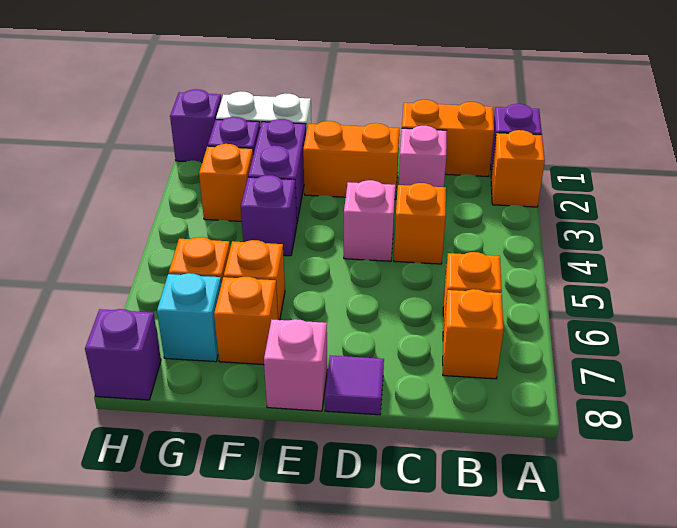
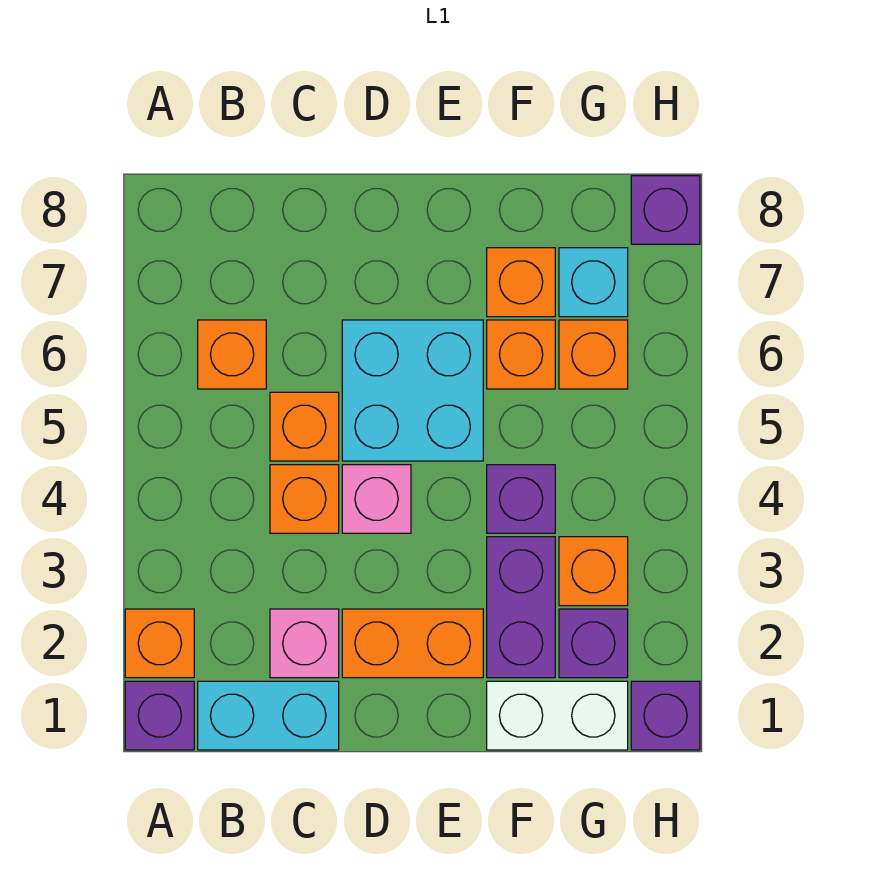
orange 1x2 brick [402,100,494,177] -> cyan 1x2 brick [198,681,339,750]
orange 1x1 brick [443,289,503,379] -> orange 1x1 brick moved to [270,392,339,461]
none -> cyan 2x2 brick [342,320,483,461]
purple 1x1 tile [325,355,384,415] -> none
pink 1x1 brick [264,319,327,411] -> none

